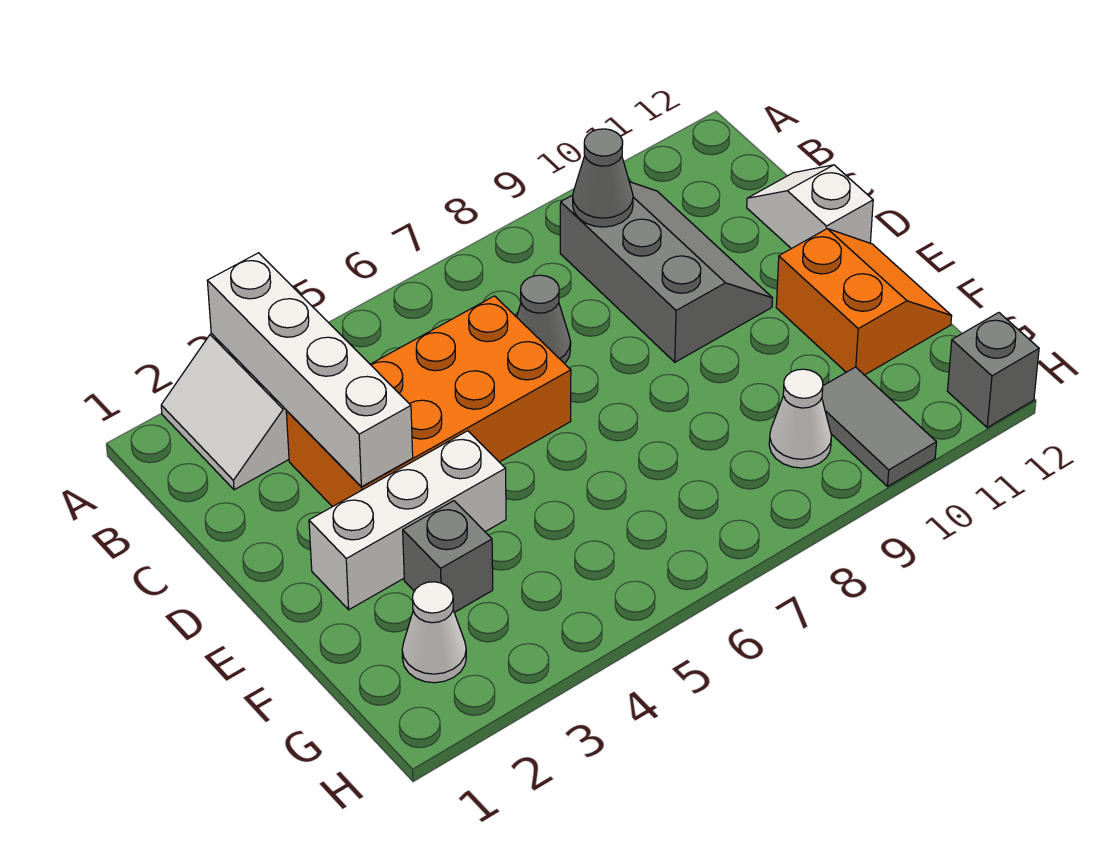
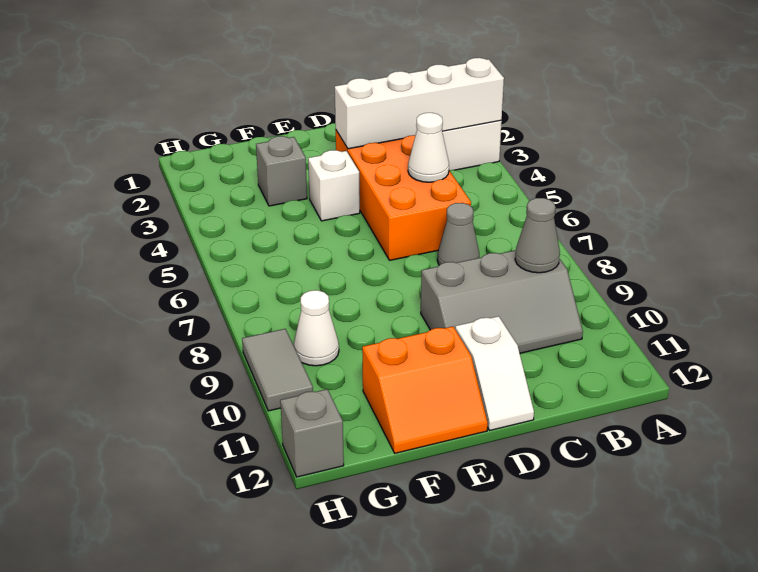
white 1x2 slope [747,165,873,249] -> white 1x2 slope turned to [455,316,534,430]
white 1x3 brick [309,431,506,610] -> white 1x1 brick [308,150,360,221]
white 1x1 cone [402,582,466,683] -> white 1x1 cone moved to [408,113,449,182]
grey 1x2 tile [822,367,937,486] -> grey 1x2 tile turned to [242,329,313,411]

